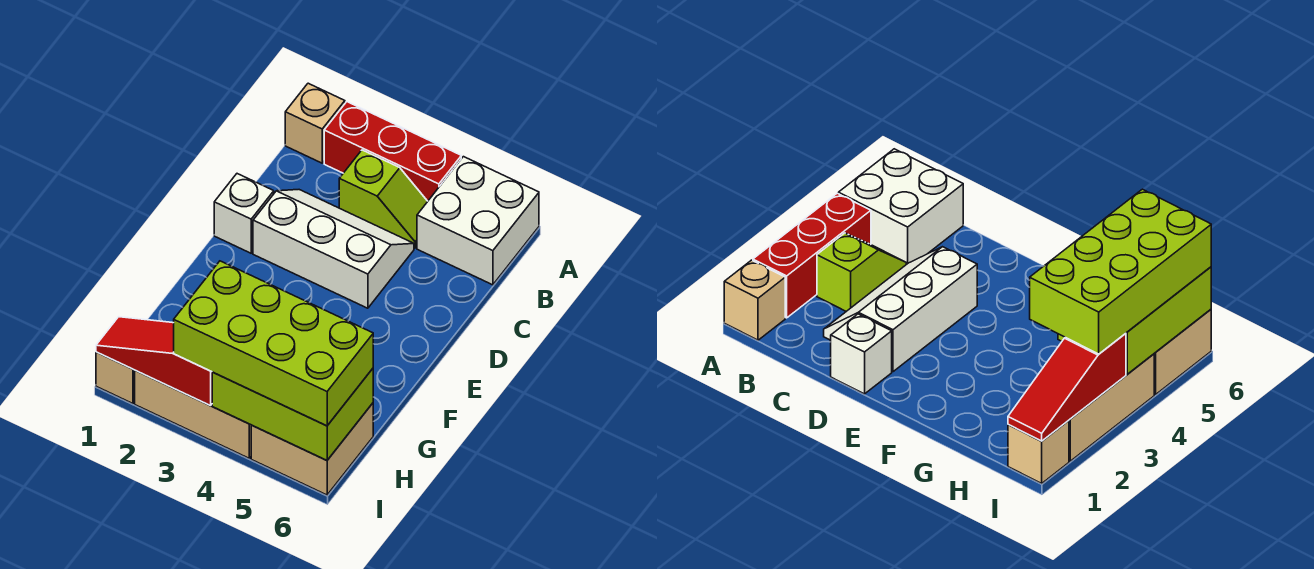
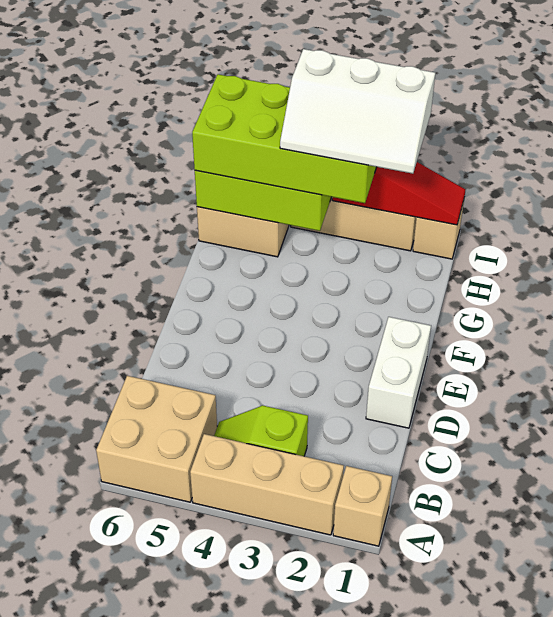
red 1x3 brick [324,102,461,201] -> tan 1x3 brick [190,434,344,535]
white 2x2 brick [417,157,539,285] -> tan 2x2 brick [96,376,217,502]
white 2x3 slope [253,190,414,308] -> white 2x3 slope moved to [280,49,435,174]
white 1x1 brick [214,174,274,253] -> white 1x2 brick [366,317,431,428]

